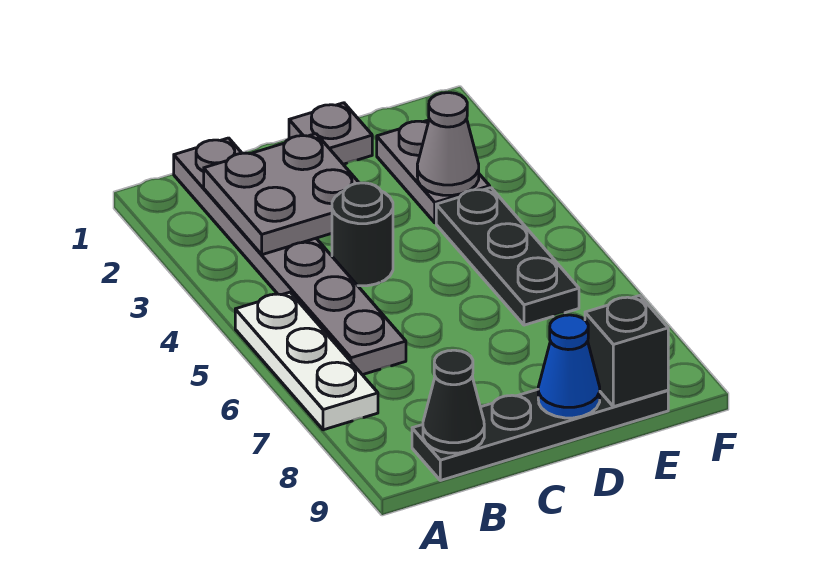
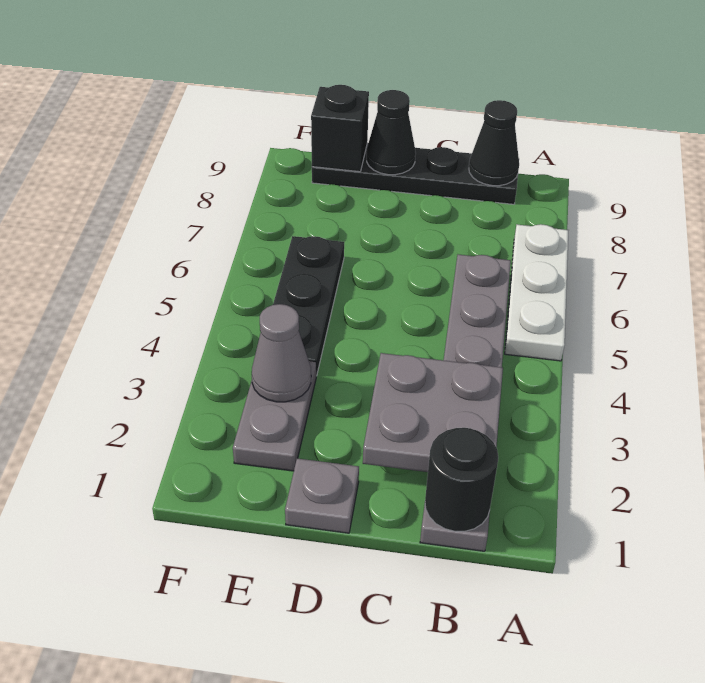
black 1x1 round brick [332,183,393,286] -> black 1x1 round brick moved to [425,428,498,531]
blue 1x1 cone [538,315,600,418] -> black 1x1 cone [367,90,416,175]

